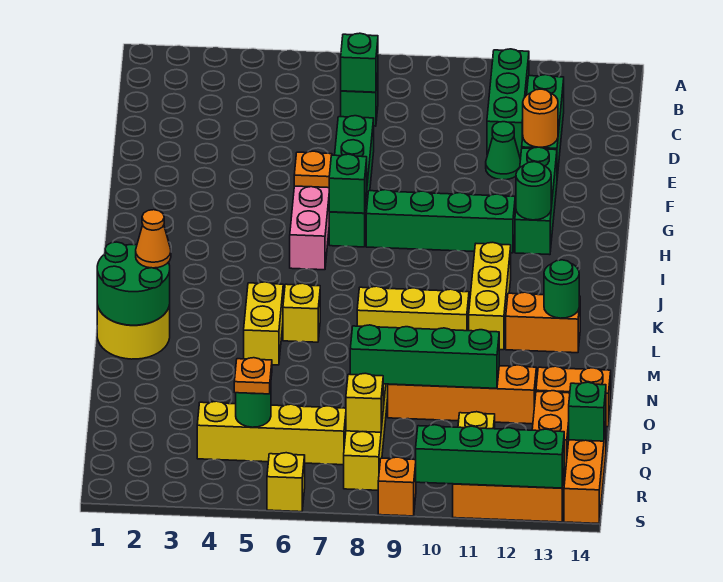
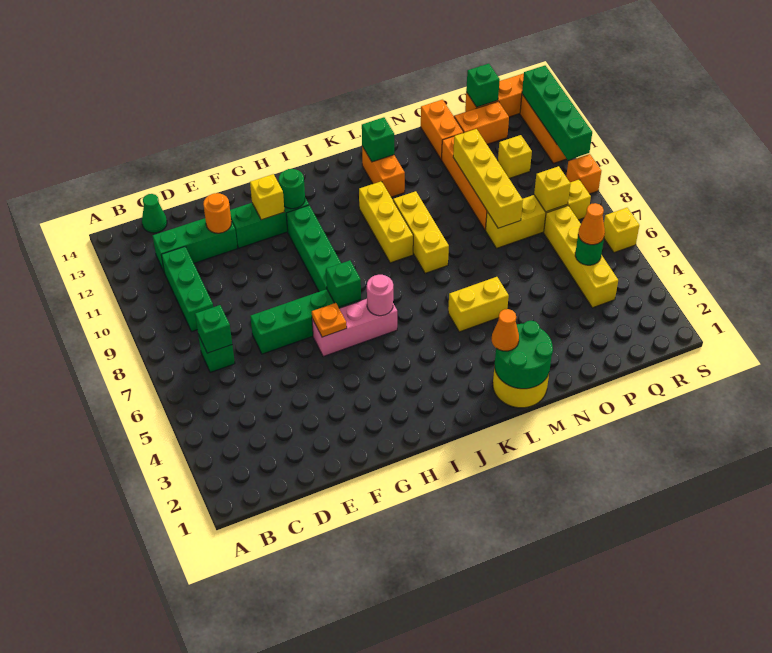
green 1x3 brick [487,49,529,156] -> green 1x3 brick turned to [161,247,213,332]
green 1x1 cone [486,122,520,180] -> green 1x1 cone moved to [142,194,167,233]
none -> pink 1x1 round brick [367,275,393,316]
yellow 1x3 brick [469,242,511,350] -> yellow 1x3 brick turned to [359,181,413,263]
yellow 1x1 brick [283,283,320,342] -> yellow 1x1 brick moved to [250,174,285,220]
green 1x1 round brick [544,260,579,318] -> green 1x1 brick [362,117,394,162]
green 1x4 brick [350,325,499,388] -> yellow 1x4 brick [453,129,523,228]
orange 1x1 plate [234,358,272,394] -> orange 1x1 cone [578,203,605,245]

